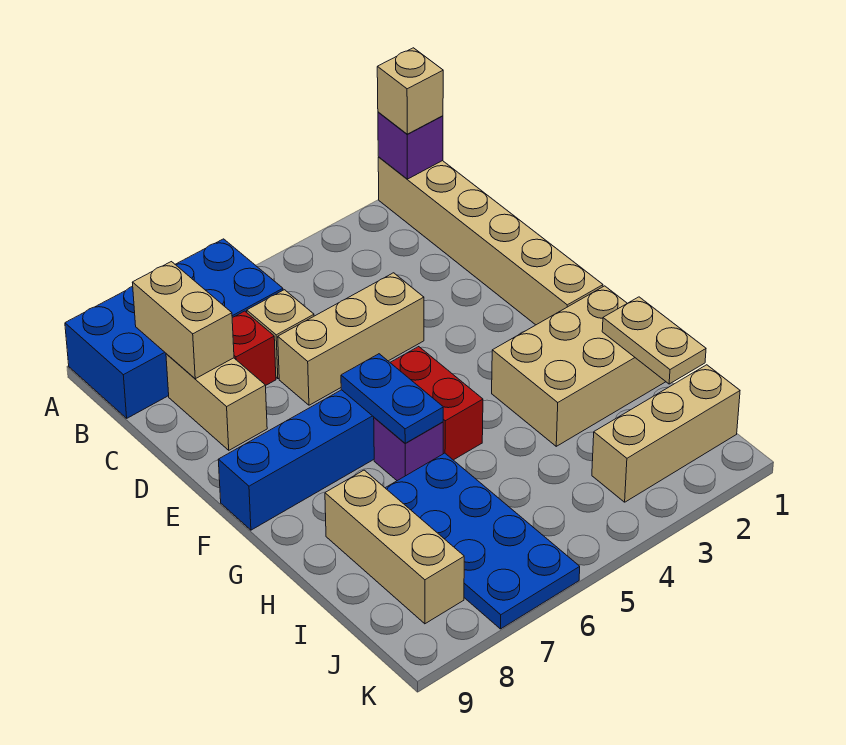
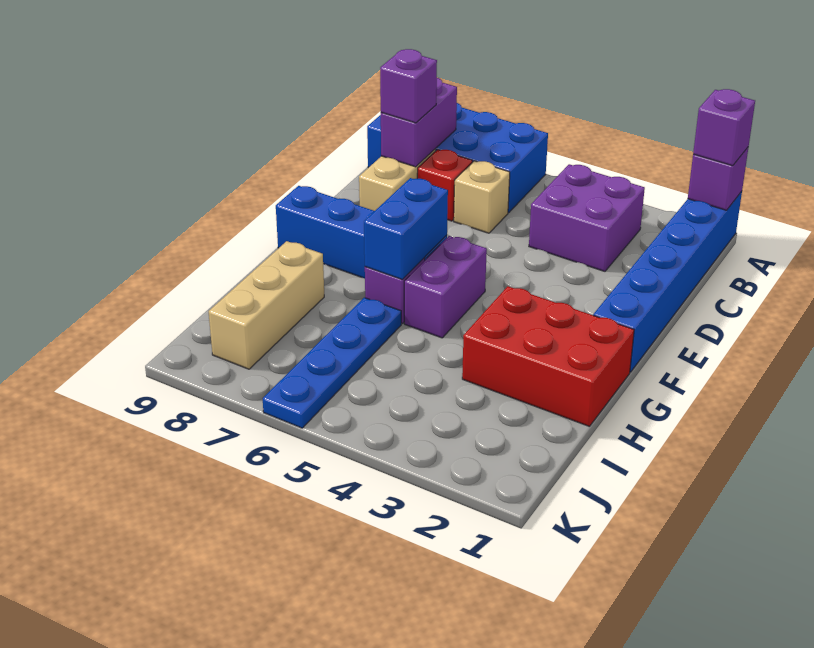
tan 1x6 brick [378,157,603,325] -> blue 1x6 brick [593,191,742,372]
tan 1x1 brick [377,48,443,134] -> purple 1x1 brick [693,89,755,166]
none -> purple 2x2 brick [529,164,645,271]
tan 1x2 brick [132,262,234,379] -> purple 1x2 brick [381,78,457,167]
none -> purple 1x1 brick [380,49,437,123]
tan 1x3 brick [278,273,424,405] -> none
red 1x2 brick [390,347,483,460] -> purple 1x2 brick [404,236,487,338]
blue 1x2 plate [341,354,443,443] -> blue 1x2 brick [364,178,448,280]
tan 2x3 brick [492,286,666,446] -> red 2x3 brick [462,286,634,427]
tan 1x2 plate [602,297,706,384] -> none
blue 2x4 plate [386,453,580,629] -> blue 1x4 plate [263,298,401,428]
tan 1x3 brick [592,365,740,502] -> none

